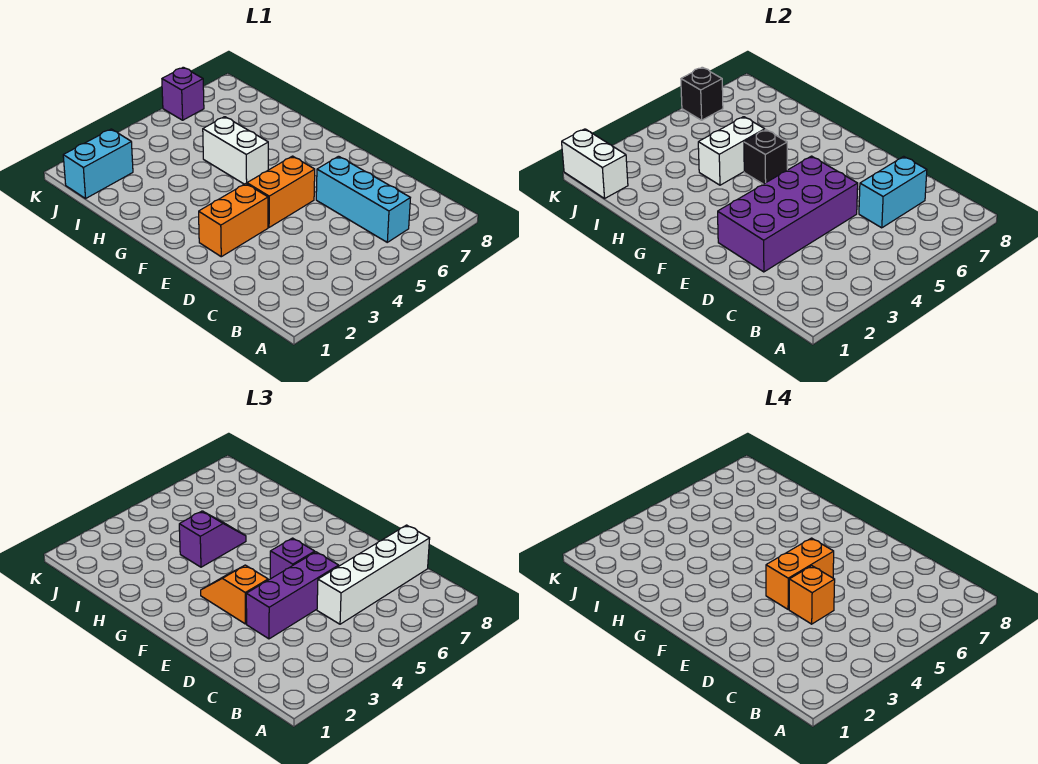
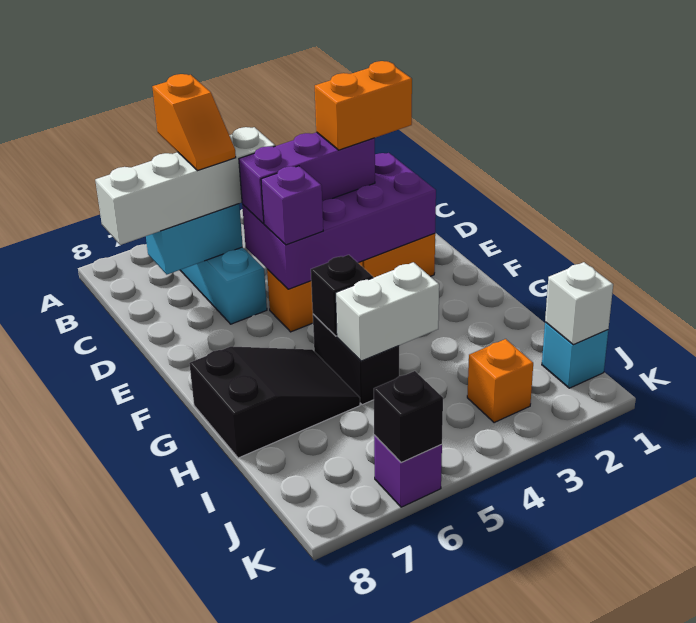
orange 1x1 brick [789,566,835,624] -> orange 1x1 brick moved to [467,339,533,423]
orange 1x2 slope [201,565,268,624] -> orange 1x2 slope moved to [152,74,236,171]
orange 1x2 brick [766,538,834,609] -> orange 1x2 brick moved to [315,61,412,150]
white 1x2 brick [203,117,268,184] -> black 1x2 brick [313,314,399,405]
none -> black 2x3 slope [189,346,360,458]
purple 1x2 slope [179,511,246,567] -> none
cyan 1x2 brick [63,129,133,198] -> cyan 1x1 brick [542,322,608,388]
white 1x2 brick [562,129,628,198] -> white 1x1 brick [545,262,613,345]

